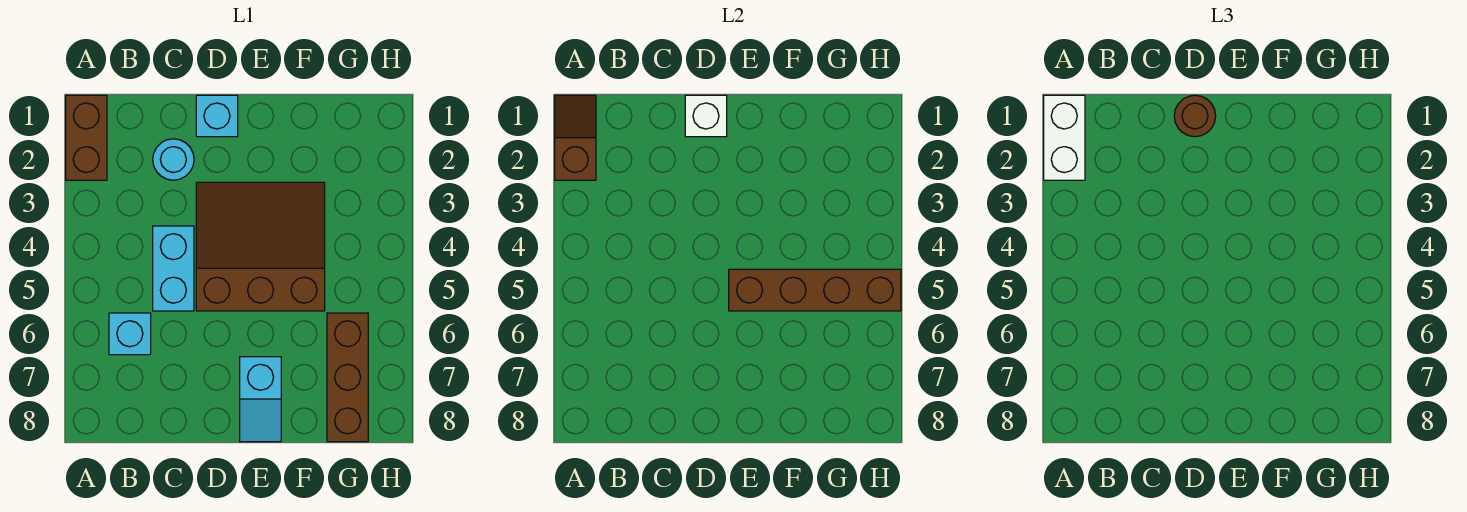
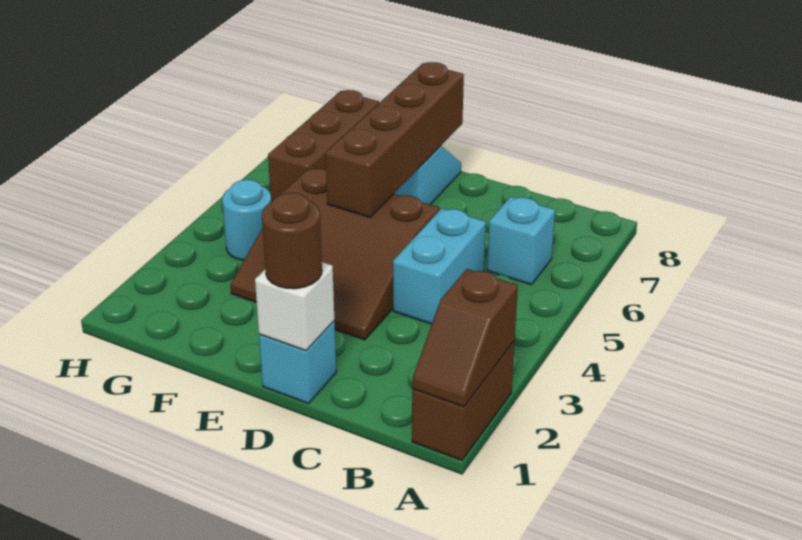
white 1x2 brick [1044,95,1085,180] -> none
cyan 1x1 round brick [153,139,194,180] -> cyan 1x1 round brick moved to [222,180,271,260]
brown 1x4 brick [729,269,901,311] -> brown 1x4 brick turned to [326,62,464,217]

